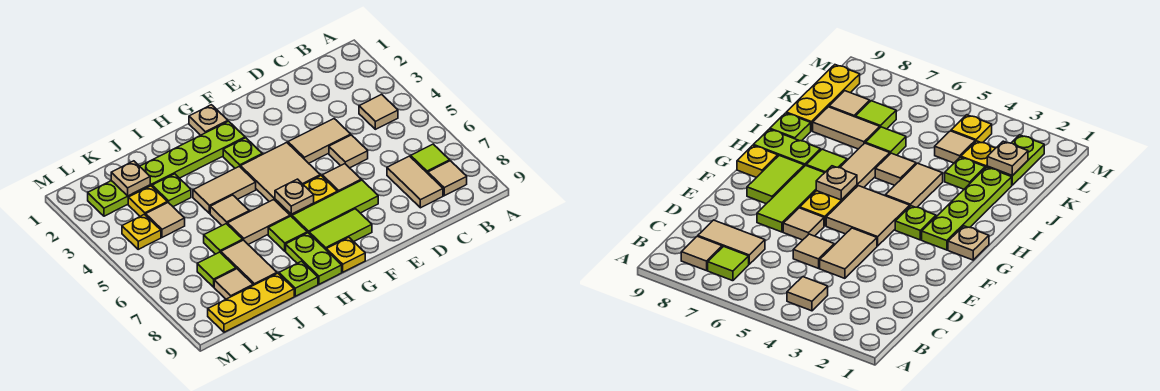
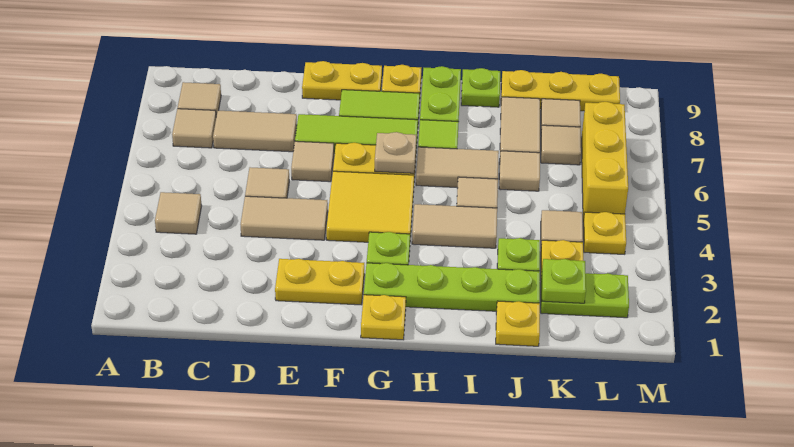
lime 1x1 tile [411,144,450,173] -> tan 1x1 tile [172,109,216,148]
tan 1x2 tile [387,156,443,208] -> tan 1x2 tile turned to [213,111,297,152]
none -> yellow 1x2 plate [275,259,364,305]
none -> yellow 1x2 plate [302,61,382,100]
tan 2x2 tile [241,142,320,202] -> yellow 2x2 tile [326,171,414,242]
tan 1x1 plate [189,105,228,135] -> yellow 1x1 plate [361,295,406,340]
none -> yellow 1x1 plate [496,301,540,346]
lime 1x1 tile [204,224,243,254] -> tan 1x1 tile [499,151,540,191]
tan 1x1 plate [111,161,150,196] -> lime 1x1 plate [542,259,586,303]
lime 1x1 tile [197,252,236,287] -> tan 1x1 tile [541,125,581,165]
none -> yellow 1x3 brick [581,102,628,221]

